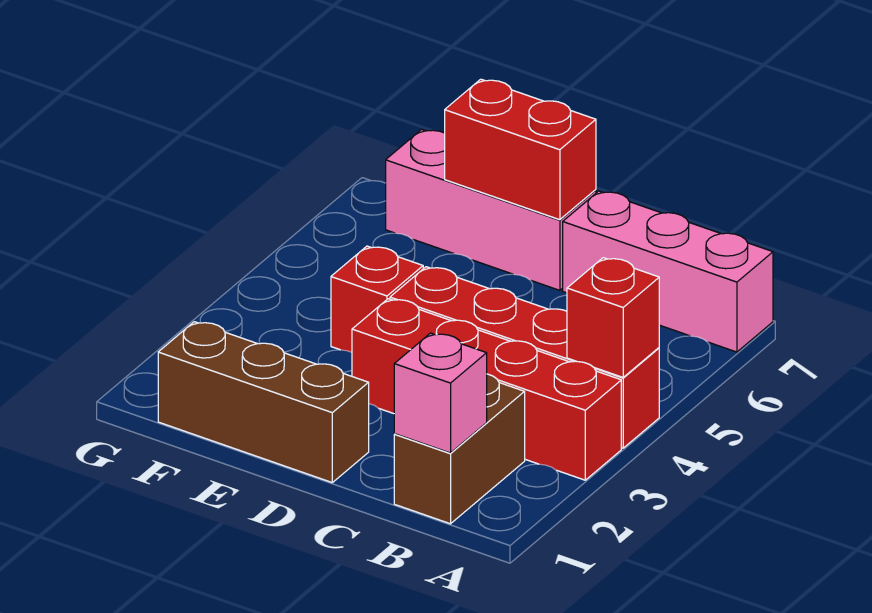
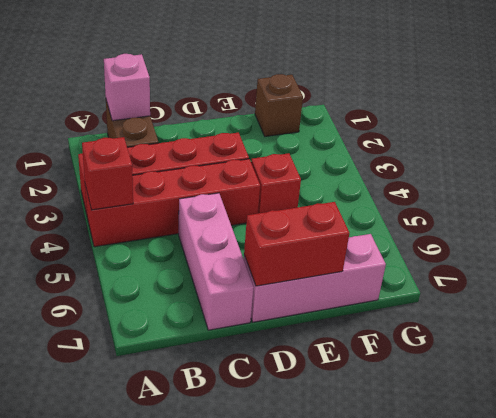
pink 1x3 brick [563,191,773,352] -> pink 1x3 brick turned to [179,193,254,330]
brown 1x3 brick [158,322,369,482] -> brown 1x1 brick [255,74,303,137]

